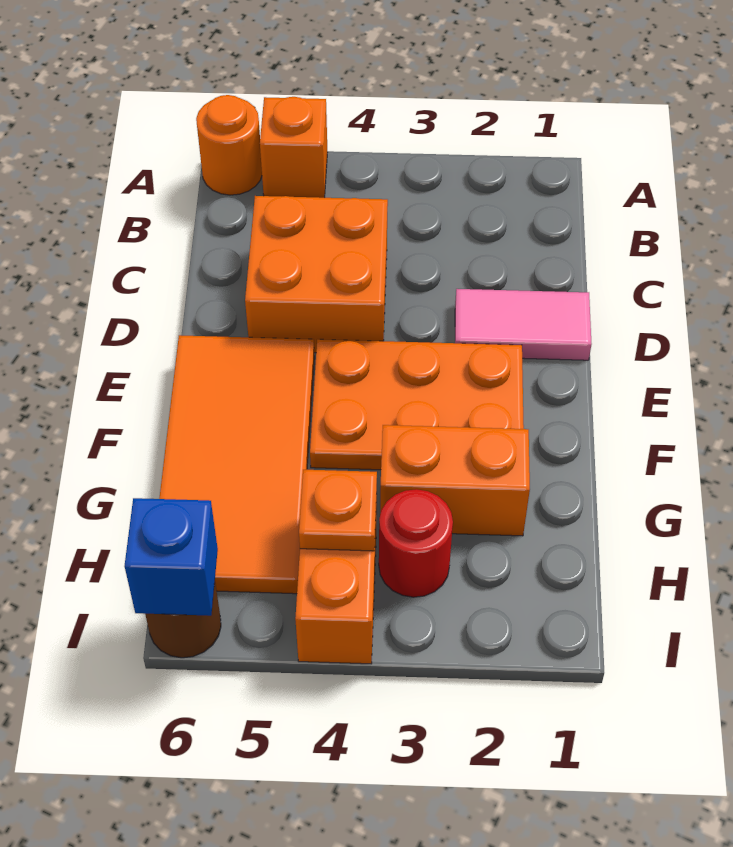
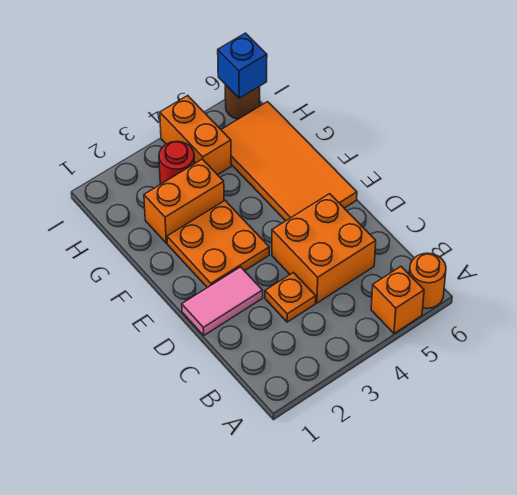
orange 2x3 plate [310,339,524,470] -> orange 2x2 plate [167,201,269,288]
orange 1x1 plate [299,470,377,551] -> orange 1x1 plate moved to [265,273,316,322]

